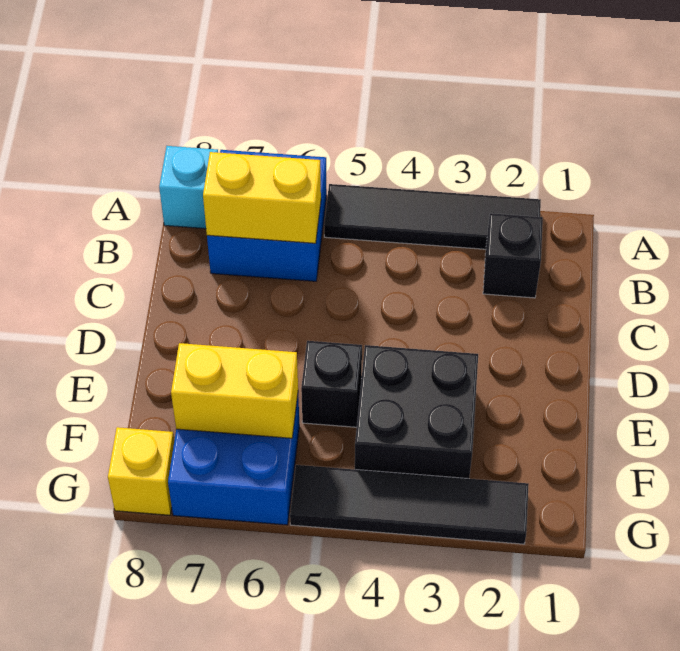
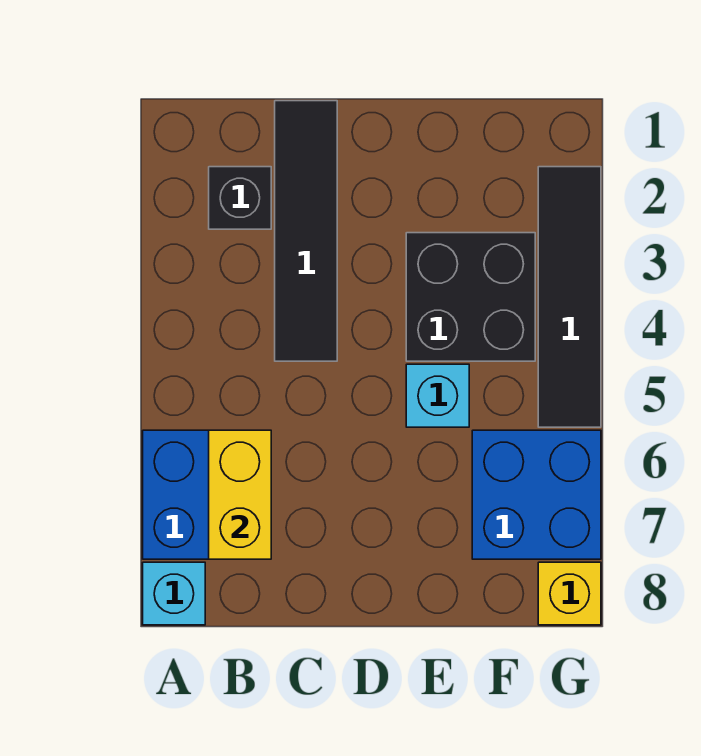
black 1x4 tile [324,184,541,249] -> black 1x4 tile moved to [275,101,337,361]
black 1x1 brick [301,341,362,427] -> cyan 1x1 brick [406,364,469,427]
yellow 1x2 brick [171,343,298,438] -> none

